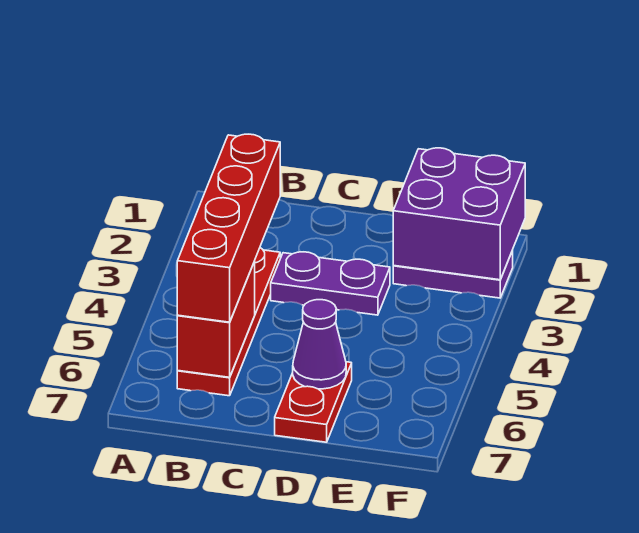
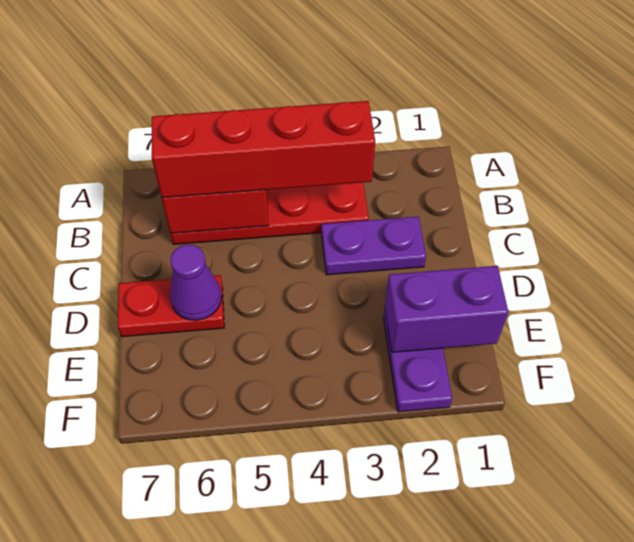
purple 1x2 plate [271,252,390,315] -> purple 1x2 plate turned to [322,217,426,275]
purple 2x2 brick [393,148,525,280] -> purple 1x2 brick [385,266,508,352]

